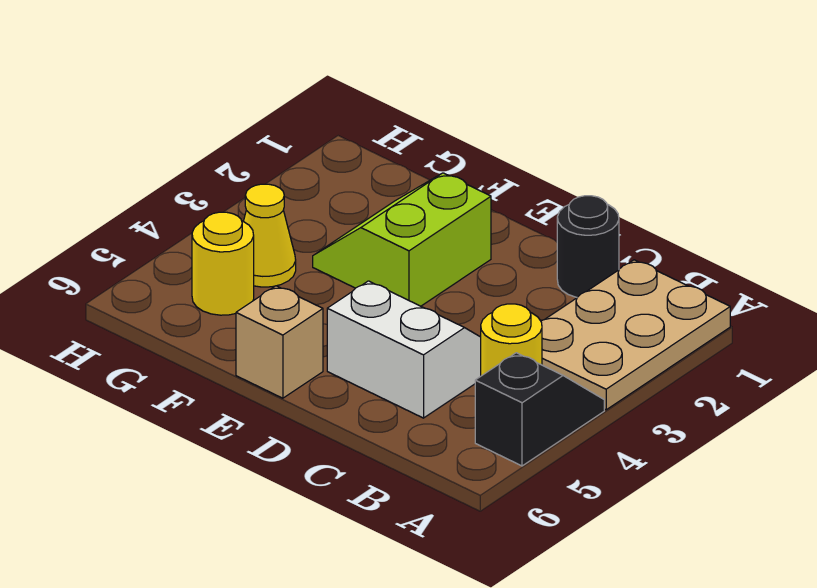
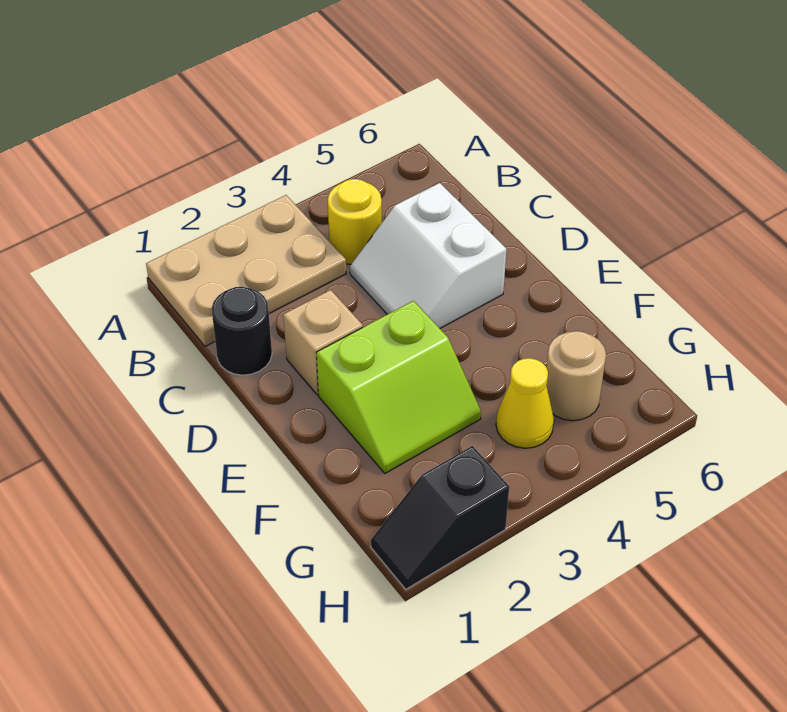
black 1x2 slope [475,353,604,466] -> black 1x2 slope moved to [371,446,509,589]
tan 1x1 brick [236,286,323,398] -> tan 1x1 brick moved to [283,290,363,395]
yellow 1x1 round brick [192,212,254,315] -> tan 1x1 round brick [546,331,606,421]

